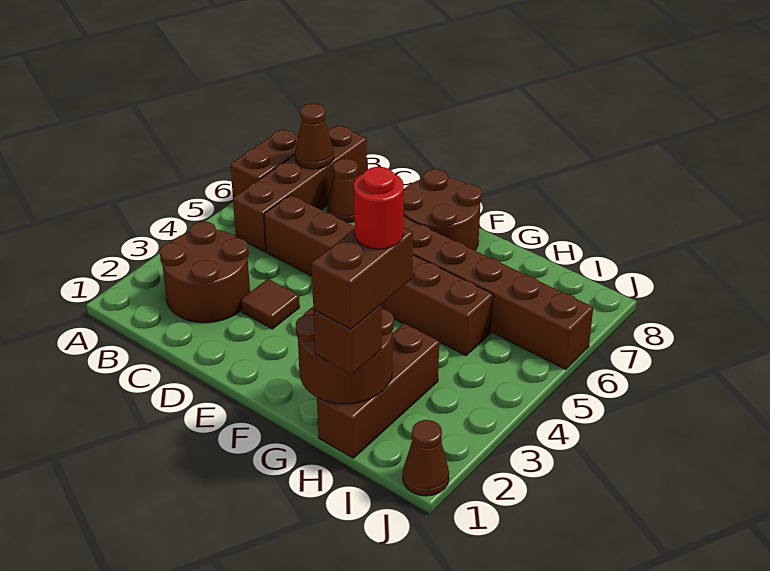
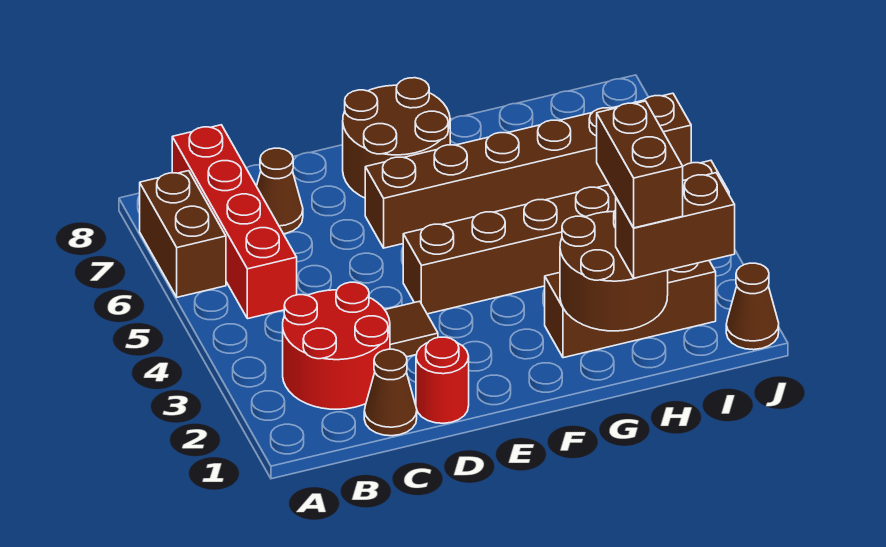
brown 2x2 round brick [160,222,250,323] -> red 2x2 round brick [283,282,390,409]
brown 1x4 brick [233,125,367,252] -> red 1x4 brick [172,125,297,319]
brown 1x1 cone [295,104,334,169] -> brown 1x1 cone moved to [364,349,417,436]
brown 1x6 brick [264,195,493,356] -> brown 1x6 brick moved to [403,160,729,314]
brown 1x3 brick [317,323,439,458] -> brown 1x3 brick turned to [545,261,716,358]
brown 1x1 brick [313,305,382,374] -> brown 1x2 brick [616,173,735,278]
red 1x1 round brick [354,167,404,249] -> red 1x1 round brick moved to [416,337,469,423]

